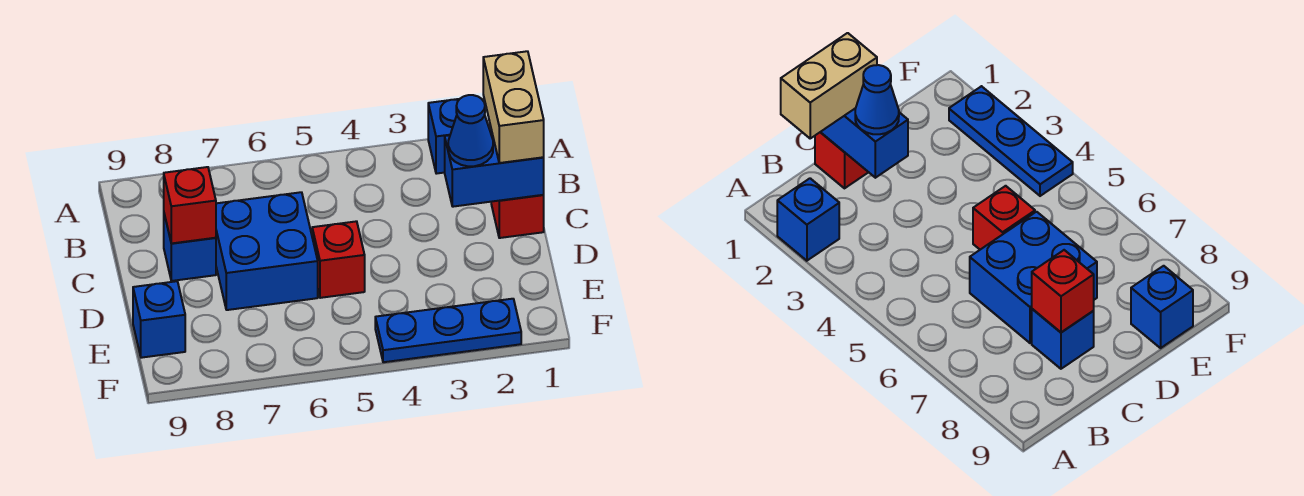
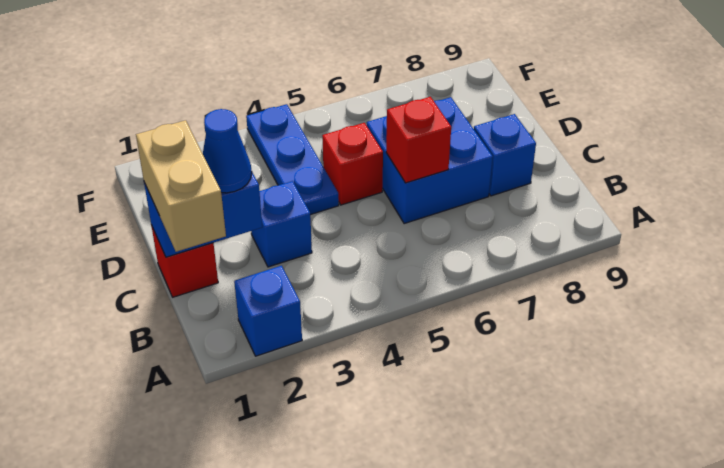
red 1x1 brick [164,167,216,243] -> red 1x1 brick moved to [386,97,451,183]
blue 1x1 brick [133,281,185,358] -> blue 1x1 brick moved to [251,181,312,267]
blue 1x3 plate [375,299,521,362] -> blue 1x3 plate turned to [246,104,339,215]

